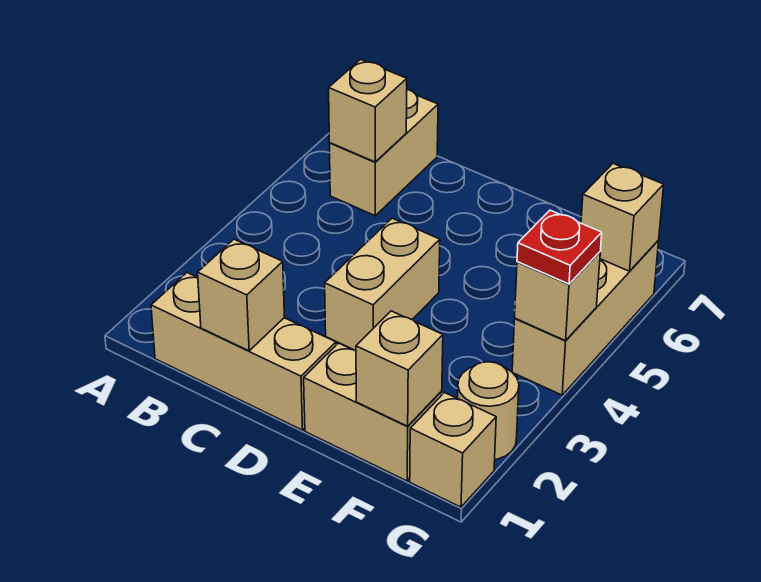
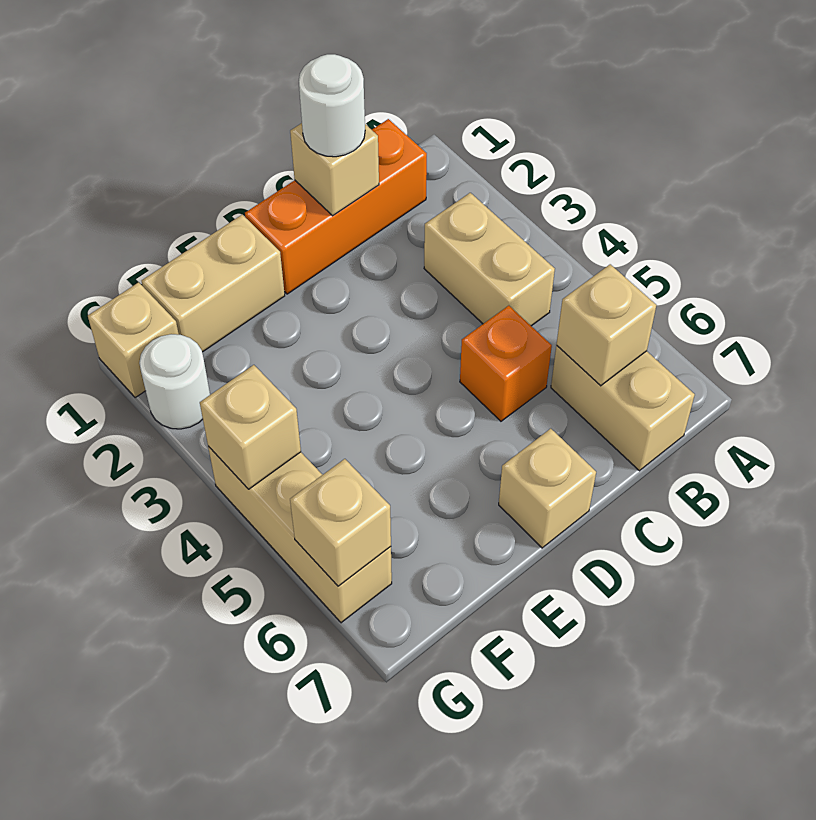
tan 1x3 brick [151,273,336,430] -> orange 1x3 brick [245,119,427,294]
none -> white 1x1 round brick [299,54,365,157]
none -> orange 1x1 brick [460,306,552,421]
tan 1x2 brick [325,218,440,351] -> tan 1x2 brick moved to [424,193,555,326]
tan 1x1 brick [356,311,443,426] -> tan 1x1 brick moved to [499,429,596,548]
tan 1x1 round brick [458,362,519,460] -> white 1x1 round brick [139,334,210,429]
red 1x1 plate [517,210,602,284] -> none

